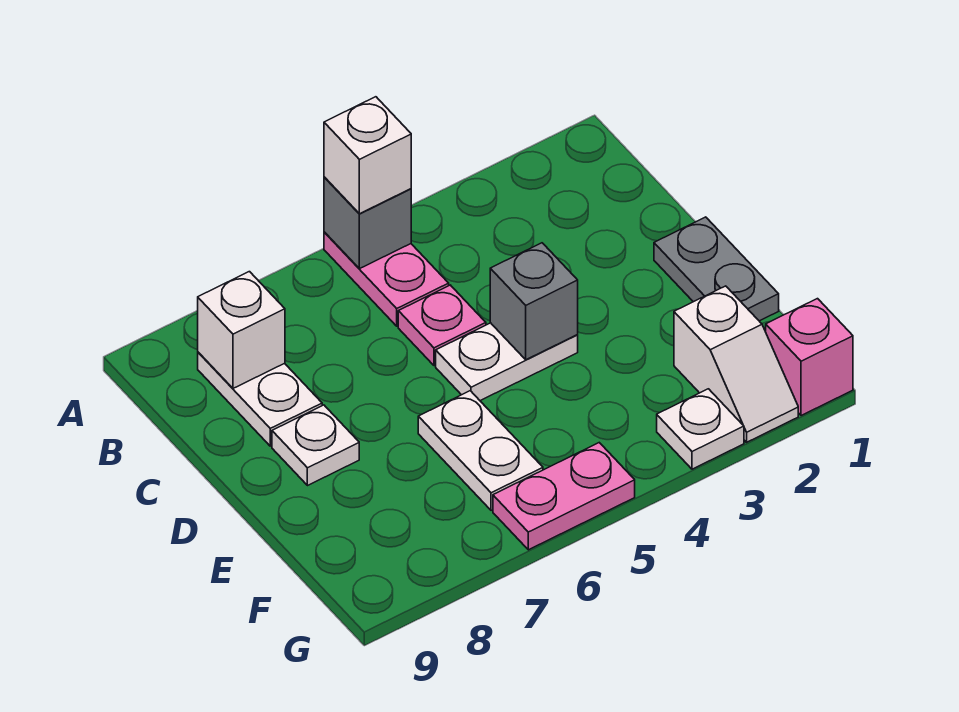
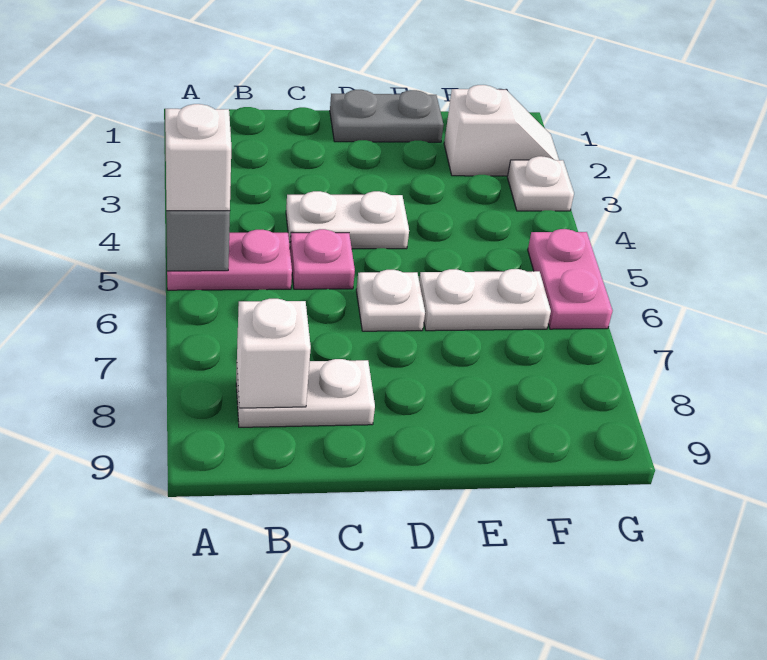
white 1x2 plate [436,323,578,401] -> white 1x2 plate turned to [286,191,409,249]
grey 1x1 brick [490,243,578,360] -> none
white 1x1 plate [272,405,359,486] -> white 1x1 plate moved to [356,270,425,331]
pink 1x1 brick [766,299,853,416] -> none

